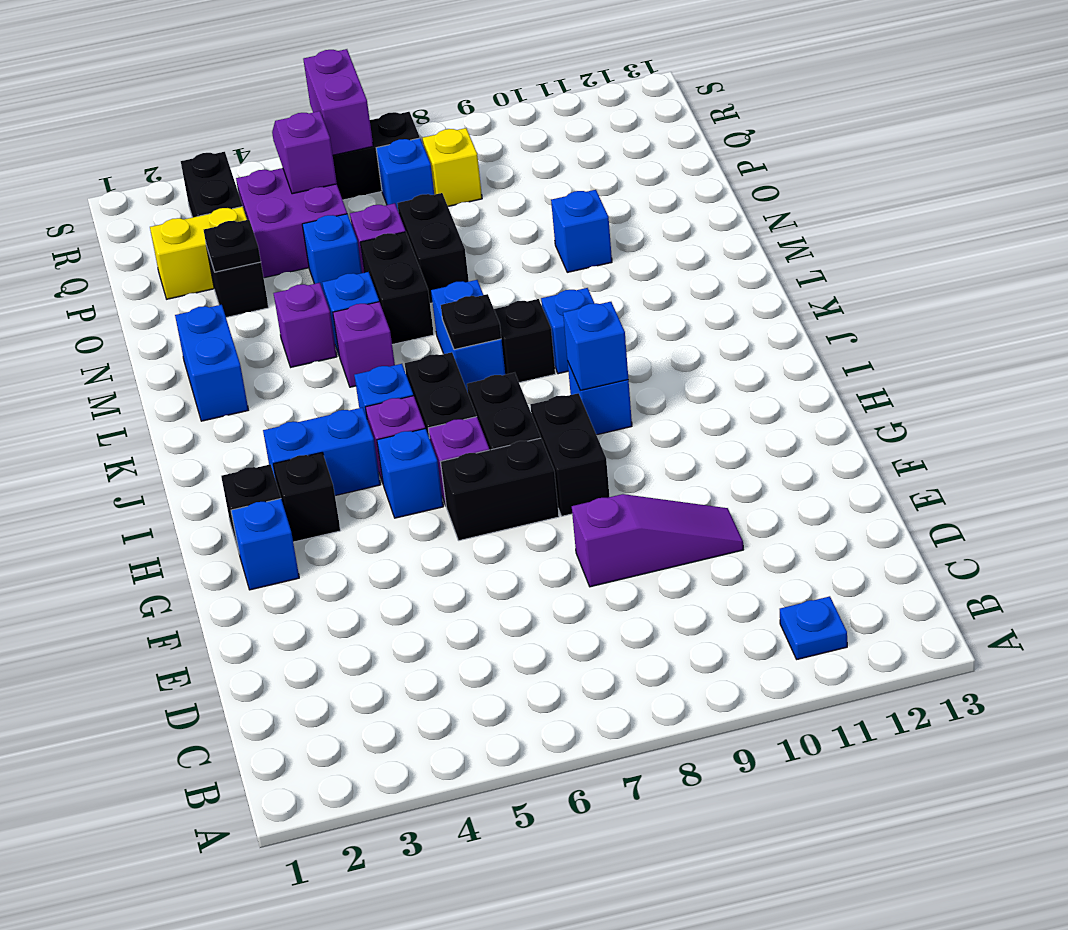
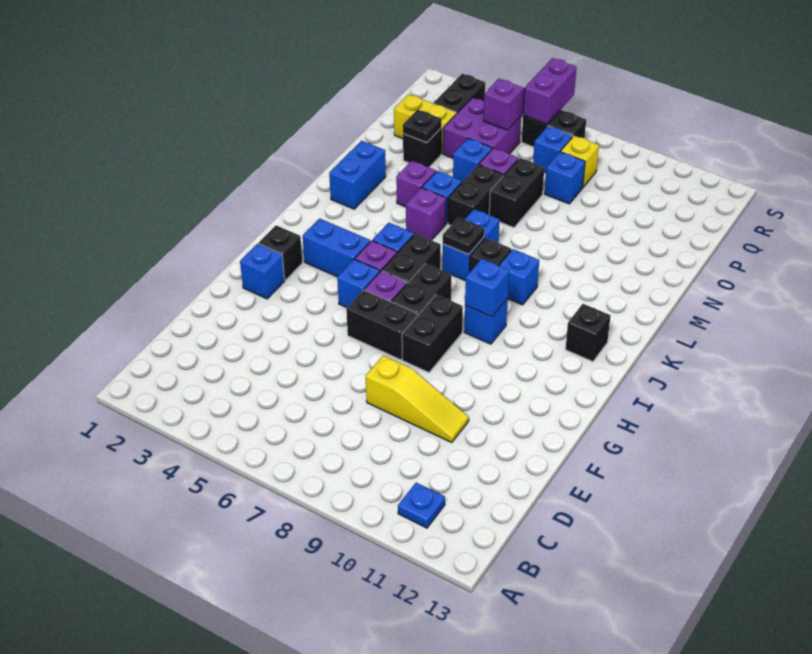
purple 1x3 slope [572,494,744,587] -> yellow 1x3 slope [366,355,469,443]
black 1x1 brick [273,453,340,542] -> black 1x1 brick moved to [565,304,611,361]
blue 1x1 brick [551,190,612,272] -> blue 1x1 brick moved to [545,152,585,204]

